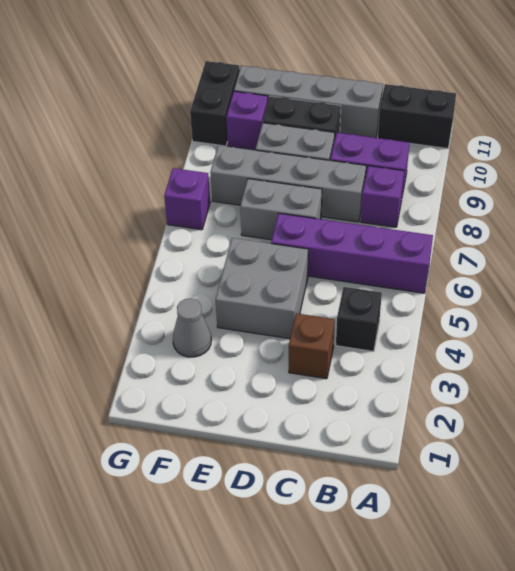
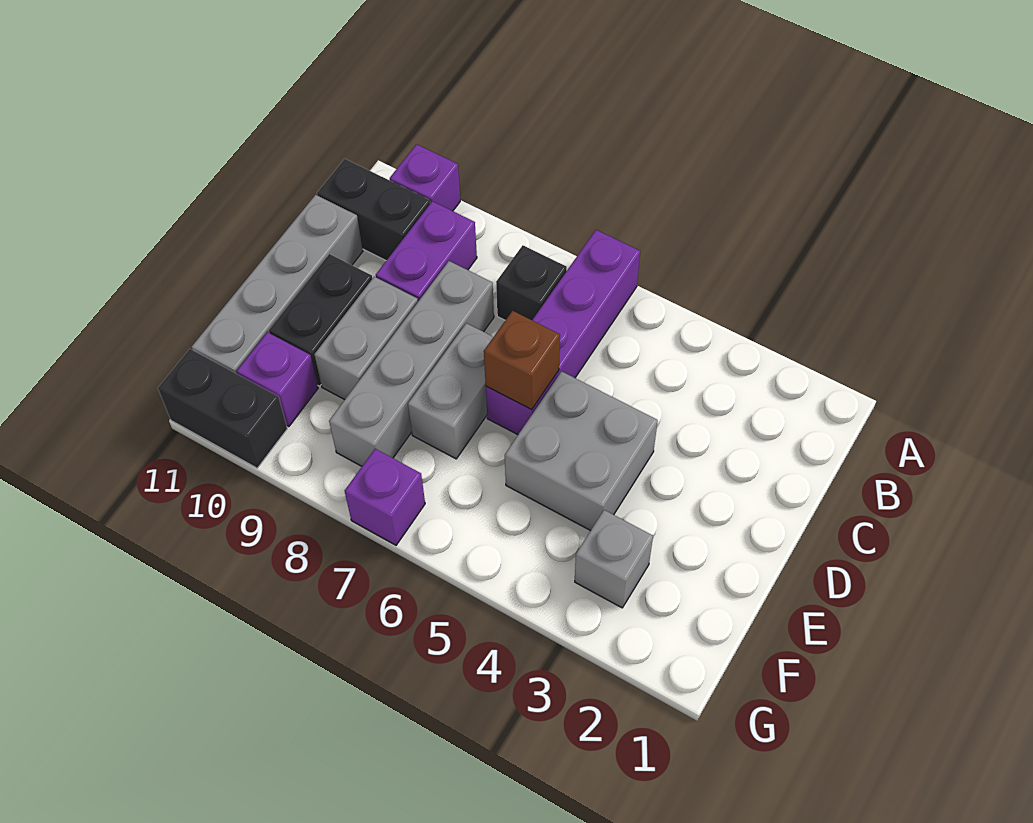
black 1x2 brick [378,84,456,149] -> black 1x2 brick turned to [317,159,430,260]
black 1x1 brick [336,287,382,351] -> black 1x1 brick moved to [496,245,567,320]
purple 1x1 brick [361,166,404,227] -> purple 1x1 brick moved to [390,144,460,211]
brown 1x1 brick [289,313,335,379] -> brown 1x1 brick moved to [484,311,560,410]
grey 1x1 cone [173,299,211,357] -> grey 1x1 brick [575,510,653,608]

